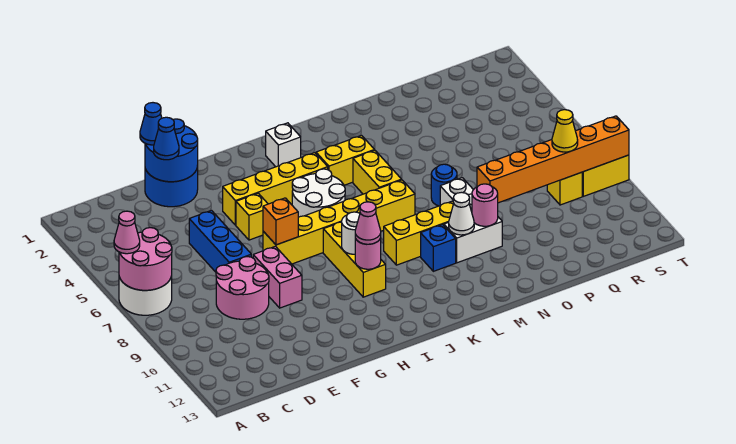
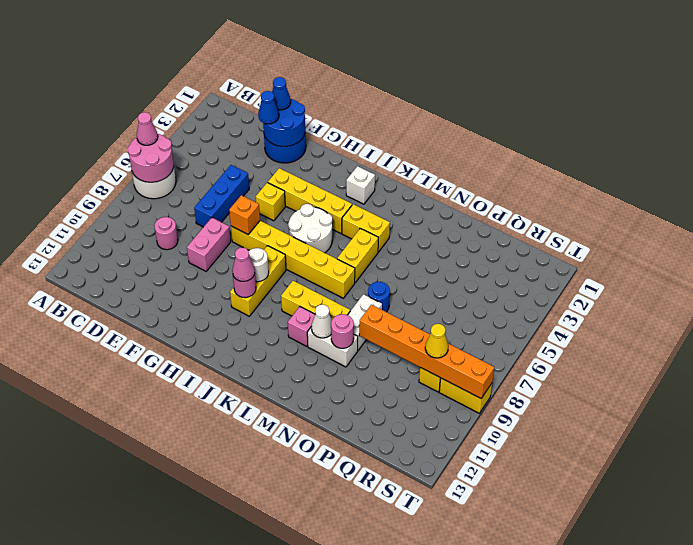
pink 2x2 round brick [216,257,269,319] -> pink 1x1 round brick [155,217,178,250]
blue 1x1 brick [421,225,456,271] -> pink 1x1 brick [288,307,315,346]

